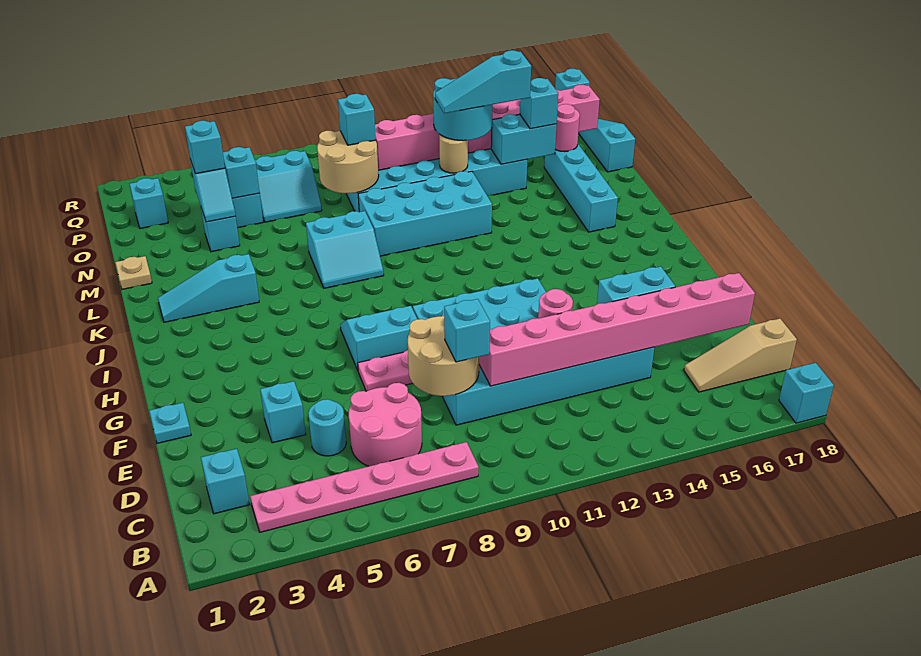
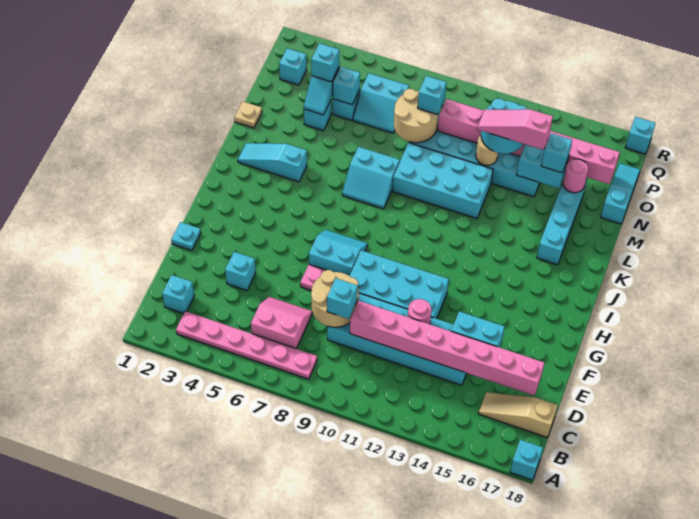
pink 2x2 round brick [349,383,422,466] -> pink 2x2 slope [251,297,312,349]
cyan 1x1 round brick [308,399,346,456] -> none
cyan 1x3 slope [435,50,531,113] -> pink 1x3 slope [477,109,553,150]

